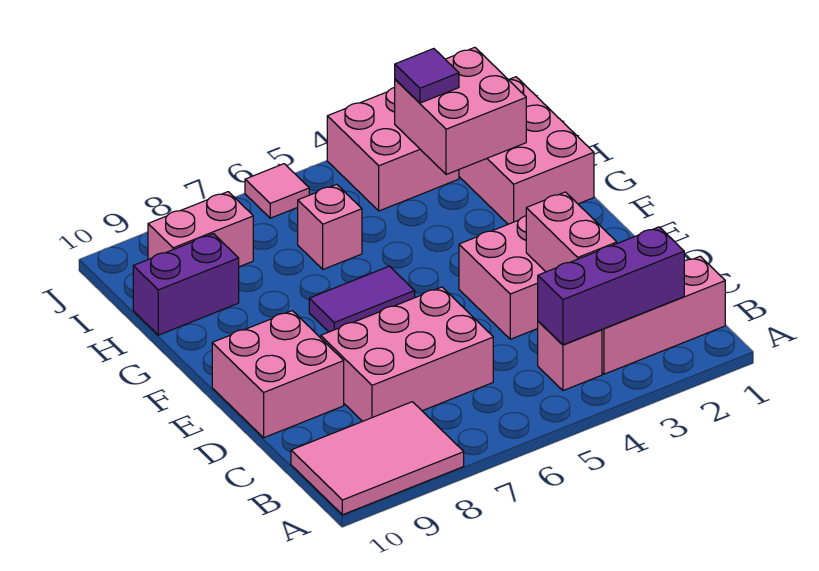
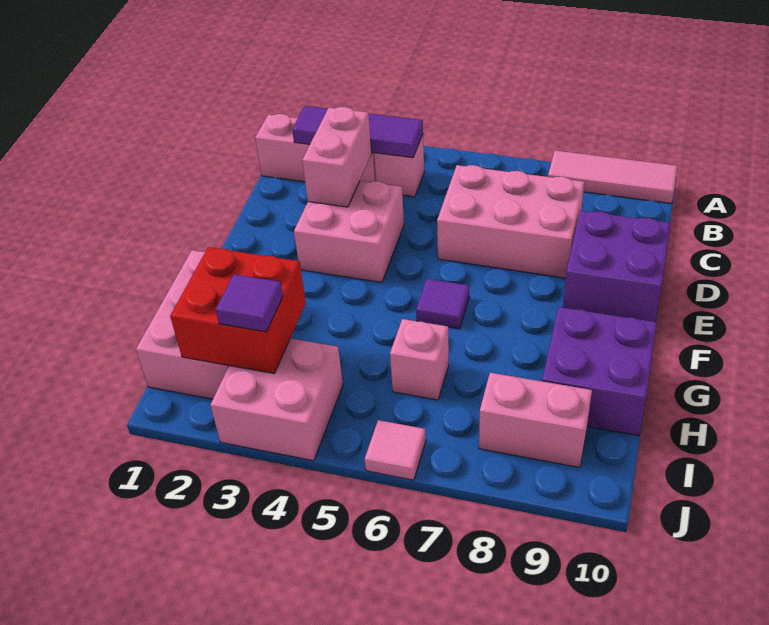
pink 2x3 tile [291,402,464,515] -> pink 1x3 tile [548,150,678,204]
purple 1x3 brick [538,227,684,345] -> purple 1x3 tile [292,106,423,158]
pink 2x2 brick [212,311,344,438] -> purple 2x2 brick [563,211,671,322]
purple 1x2 tile [309,266,415,332] -> purple 1x1 tile [416,279,469,329]
pink 2x2 brick [395,47,526,175] -> red 2x2 brick [170,247,306,374]
purple 1x2 brick [133,234,239,335] -> purple 2x2 brick [542,307,657,436]

